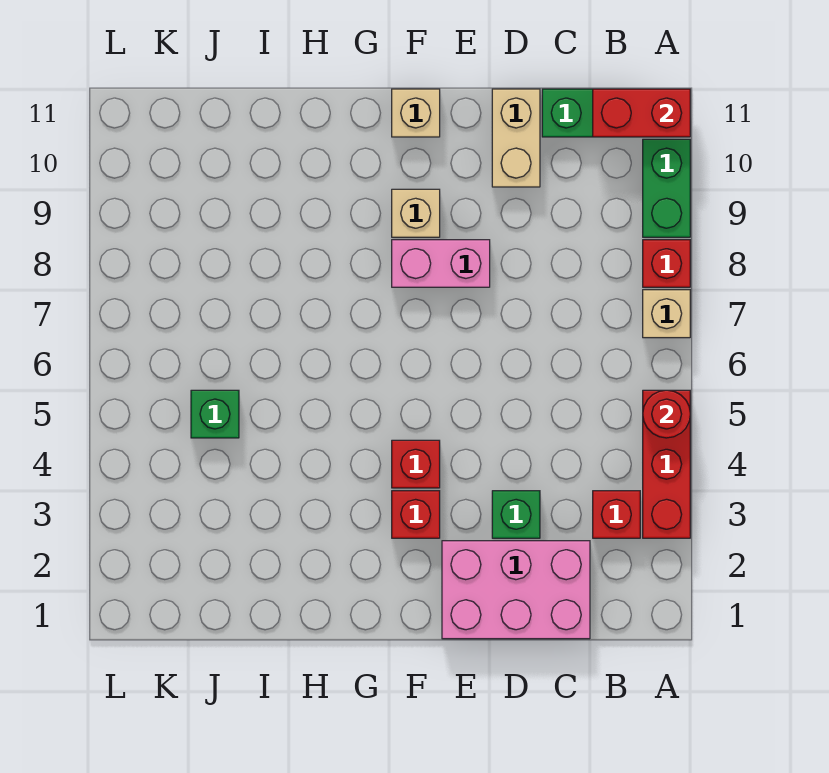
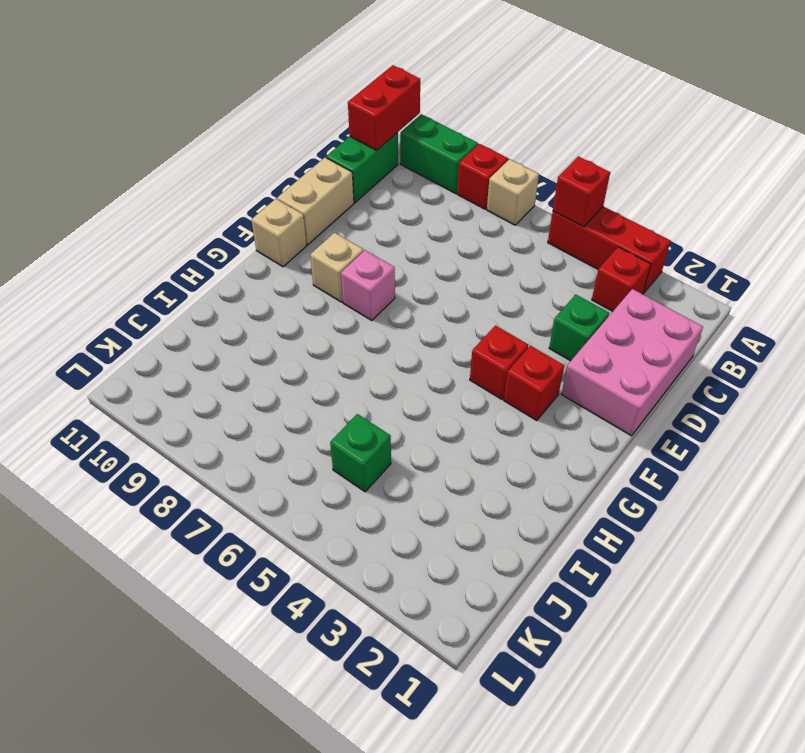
red 1x1 round brick [643,390,690,438] -> red 1x1 brick [553,156,610,227]
tan 1x2 brick [492,89,540,187] -> tan 1x2 brick turned to [277,157,354,245]
pink 1x2 brick [392,240,490,287] -> pink 1x1 brick [341,250,395,321]

